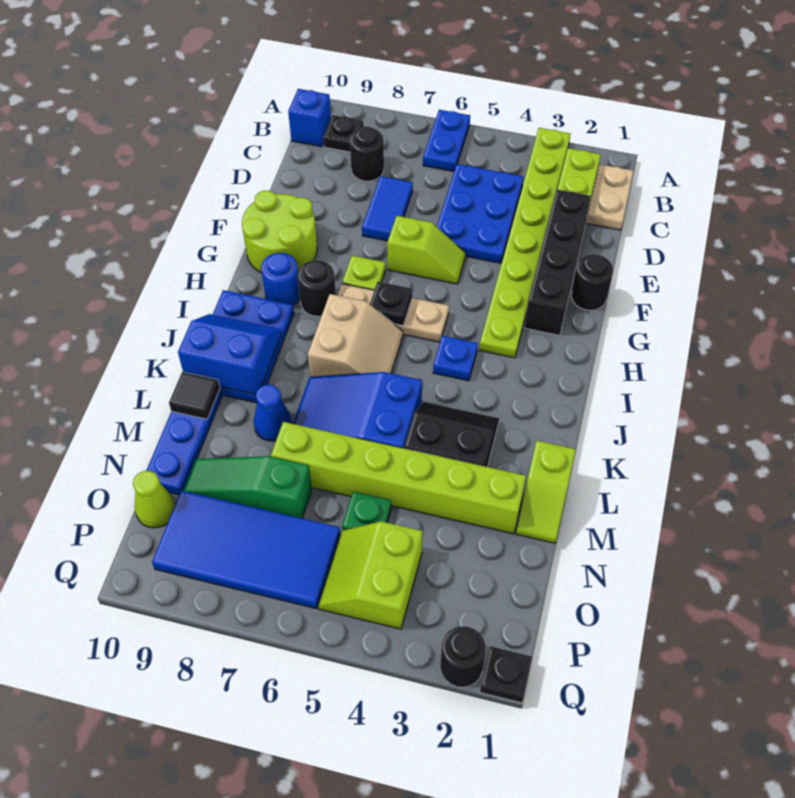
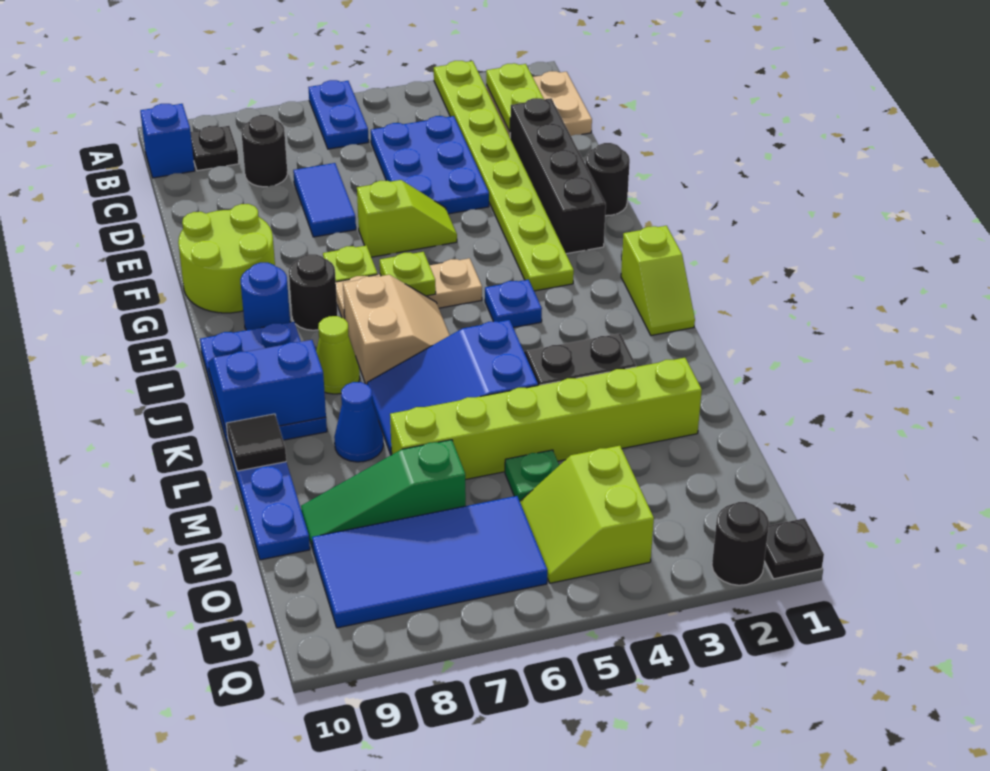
black 1x1 plate [370,282,412,326] -> lime 1x1 plate [380,252,436,296]
lime 1x2 slope [516,441,576,543] -> lime 1x2 slope moved to [621,226,695,336]
lime 1x1 cone [133,471,175,528] -> lime 1x1 cone moved to [316,316,360,394]

